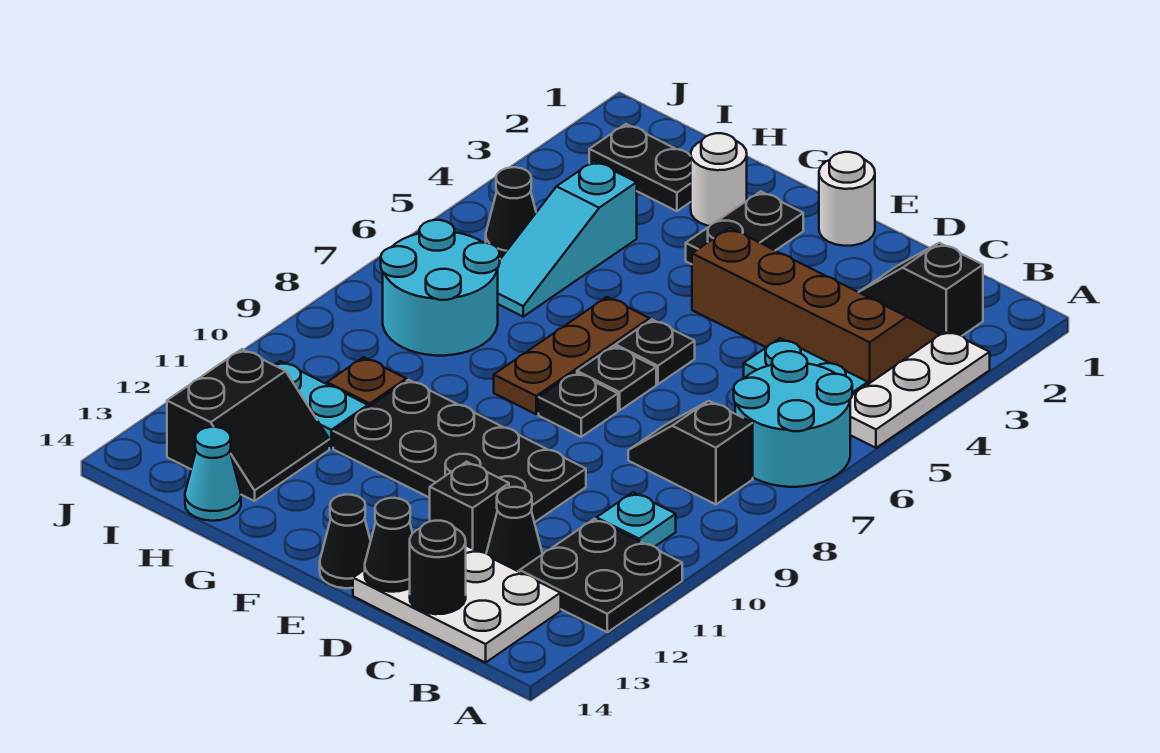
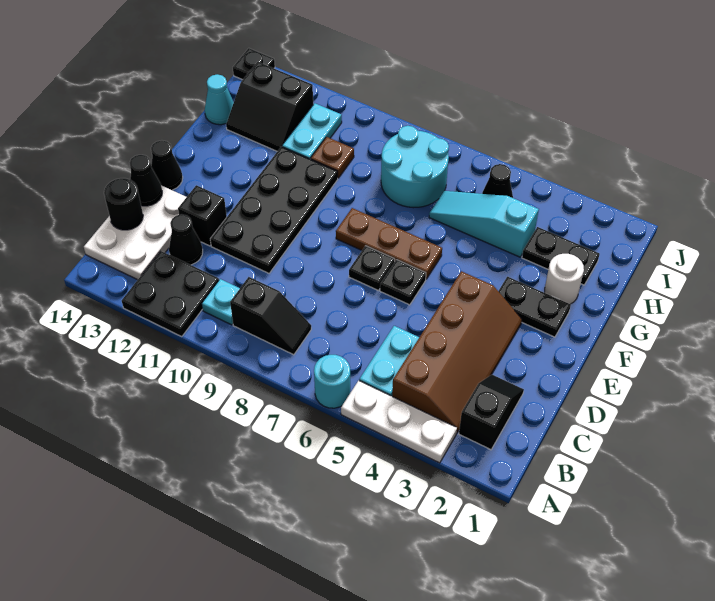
cyan 2x2 round brick [734,351,852,487] -> cyan 1x1 round brick [314,355,350,408]
black 1x2 slope [628,401,753,504] -> black 1x2 slope turned to [230,277,311,355]
white 1x1 round brick [819,152,875,246] -> none
black 1x1 plate [539,372,618,437] -> black 1x1 plate moved to [233,48,275,80]
black 1x2 plate [589,124,691,211] -> black 1x2 plate turned to [522,227,599,285]

